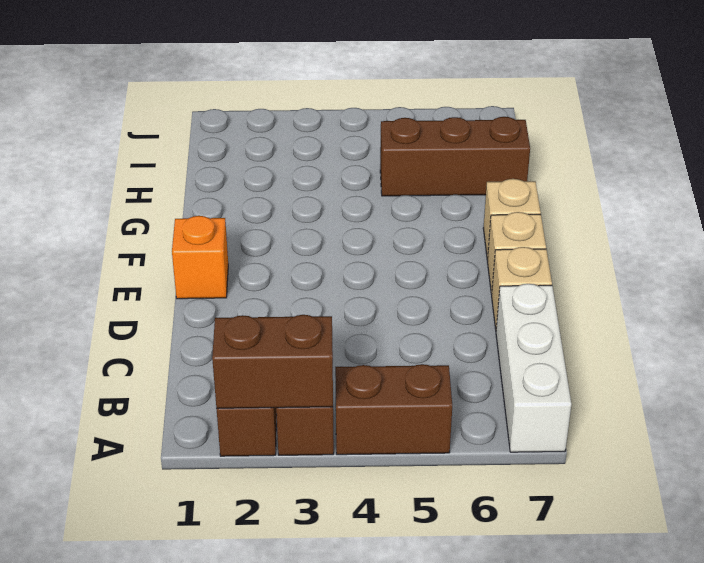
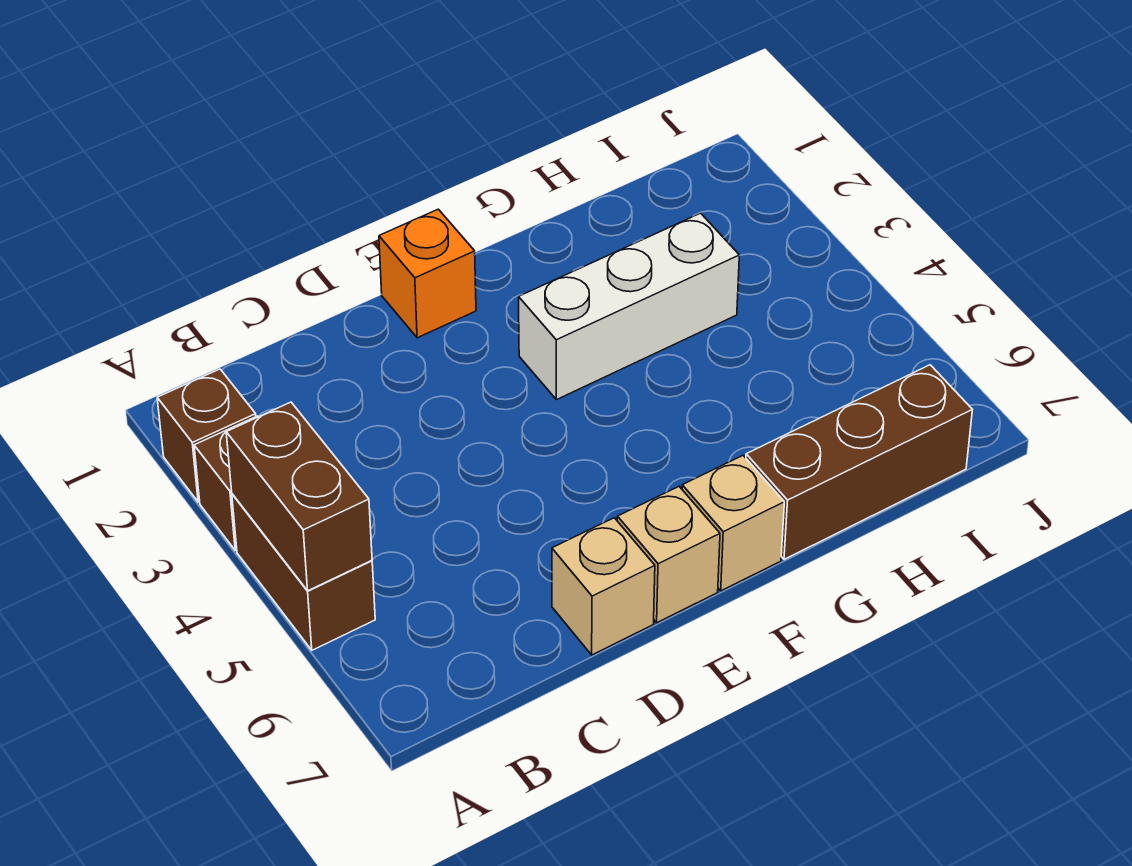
brown 1x2 brick [212,315,333,408] -> brown 1x2 brick moved to [226,402,372,591]
white 1x3 brick [496,284,571,452] -> white 1x3 brick moved to [519,213,739,400]
brown 1x3 brick [380,117,530,196] -> brown 1x3 brick turned to [746,365,972,559]

